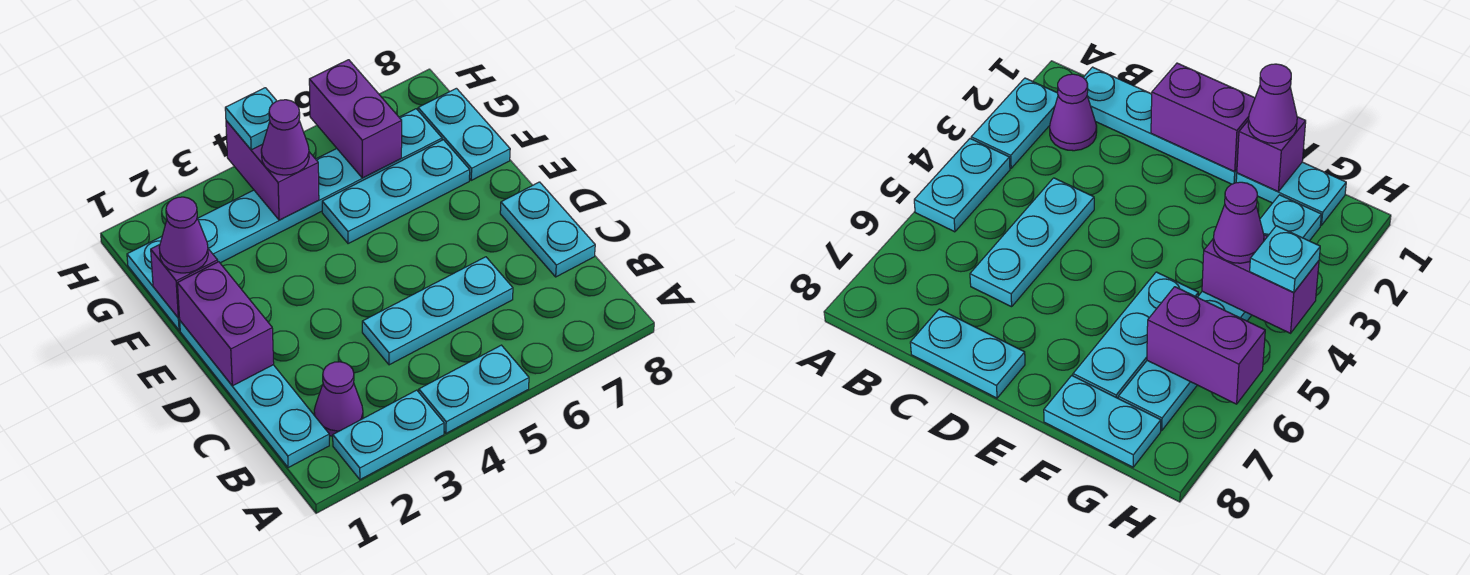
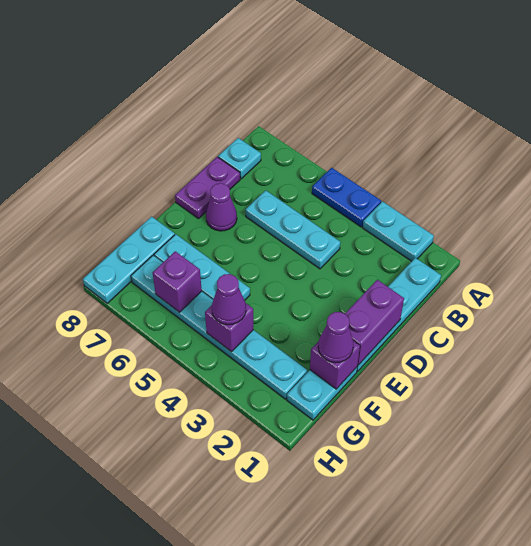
cyan 1x2 plate [419,345,529,433] -> blue 1x2 plate [312,168,381,227]
purple 1x1 cone [314,362,363,436] -> purple 1x1 cone moved to [206,183,237,231]
cyan 1x2 plate [500,182,595,277] -> purple 1x2 plate [175,157,240,219]
cyan 1x2 plate [418,88,510,180] -> cyan 1x3 plate [83,217,175,303]
purple 1x2 brick [226,121,319,220] -> purple 1x1 brick [205,304,254,352]
purple 1x2 brick [309,60,402,178] -> purple 1x1 brick [153,251,202,312]
cyan 1x1 plate [225,88,276,150] -> cyan 1x1 plate moved to [218,138,261,179]

